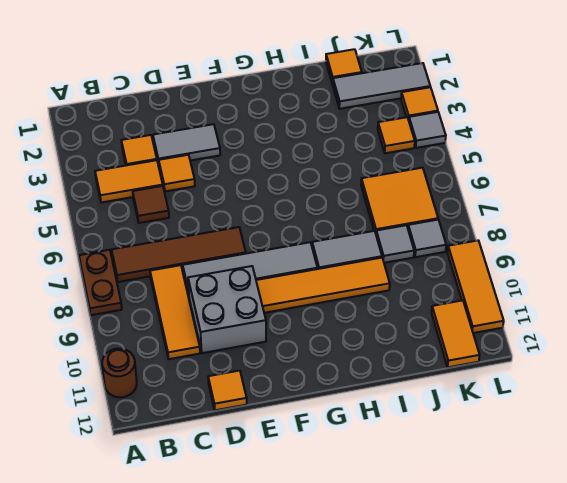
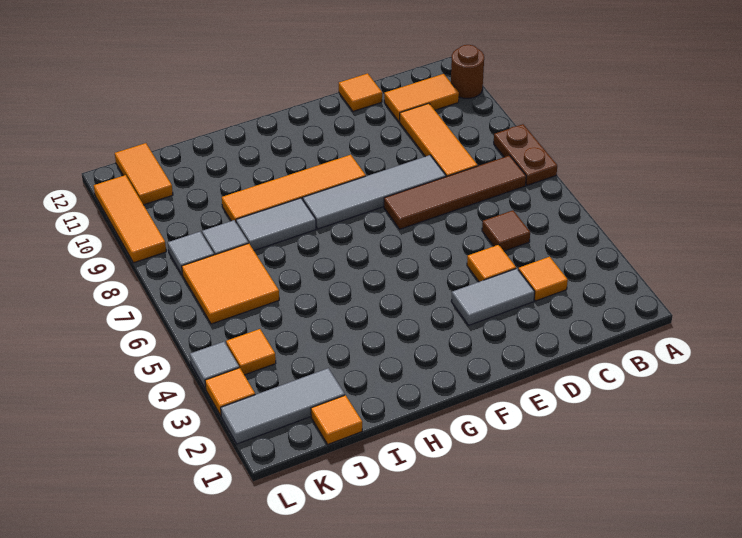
orange 1x2 tile [95,160,163,203] -> orange 1x2 tile moved to [384,74,459,122]
grey 2x2 brick [188,266,266,353] -> none

